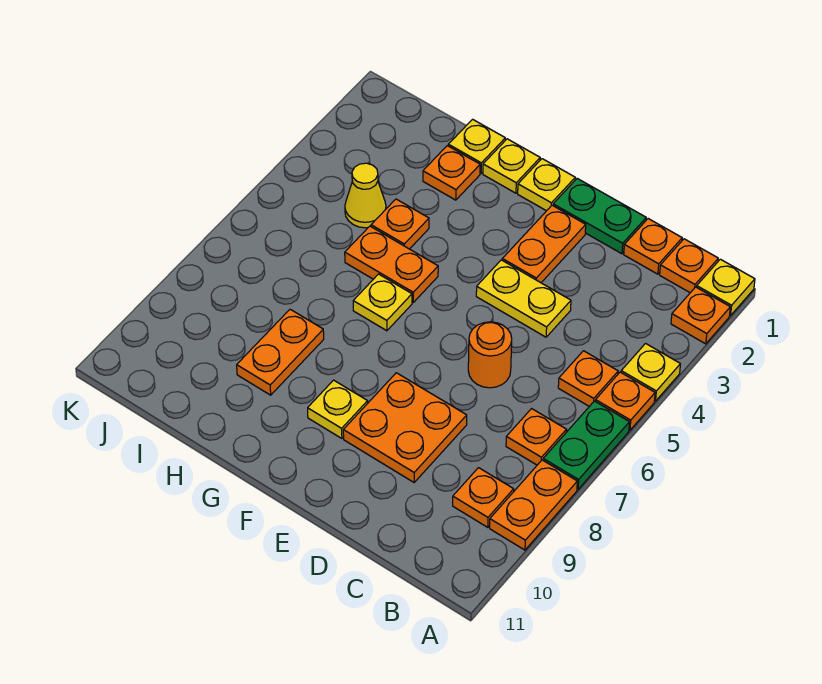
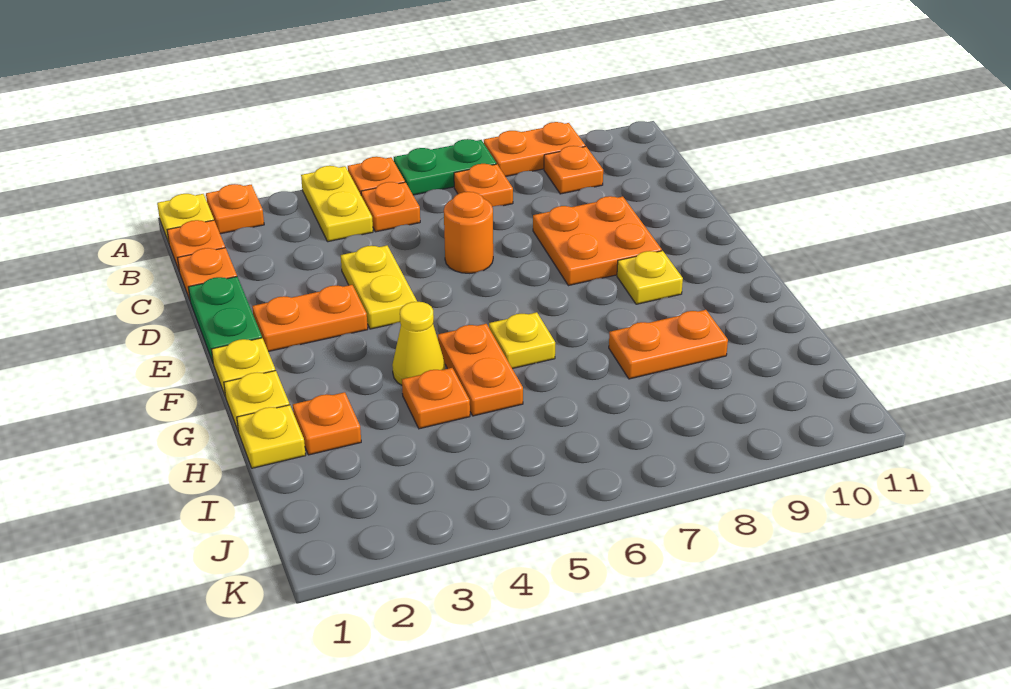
yellow 1x1 plate [621,344,680,401] -> yellow 1x2 plate [301,166,373,242]
yellow 1x1 cone [345,163,386,228] -> yellow 1x1 cone moved to [392,302,445,385]

